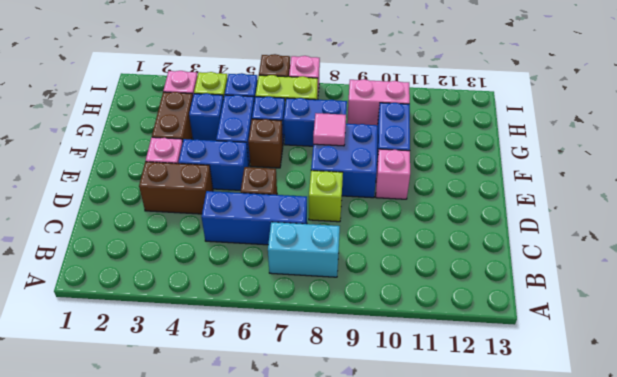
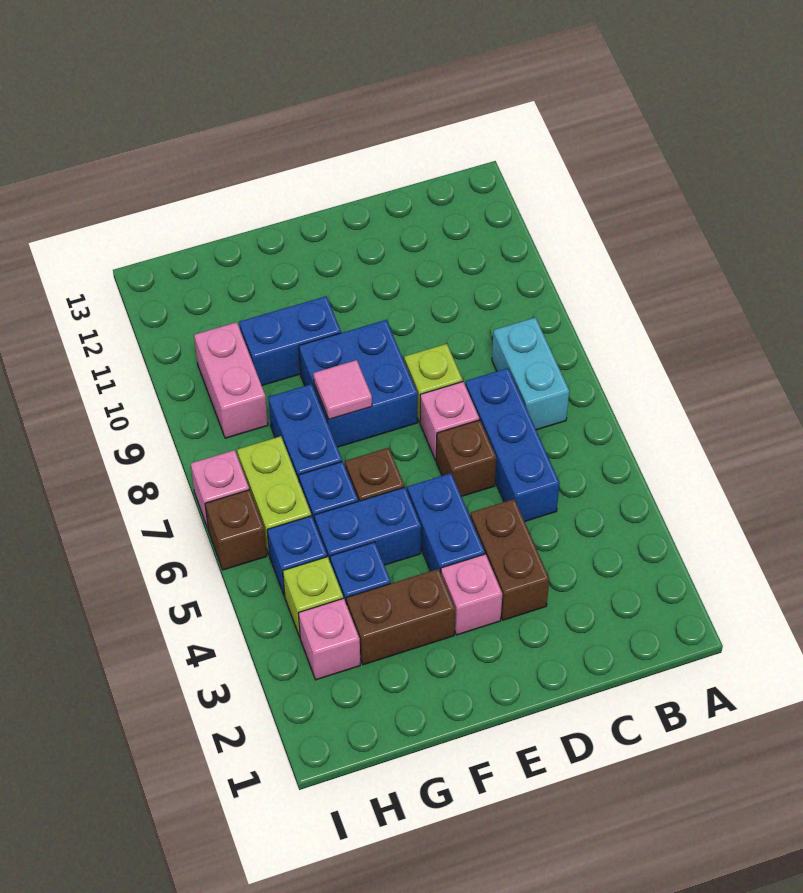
pink 1x1 brick [376,149,410,199] -> pink 1x1 brick moved to [420,382,479,460]

